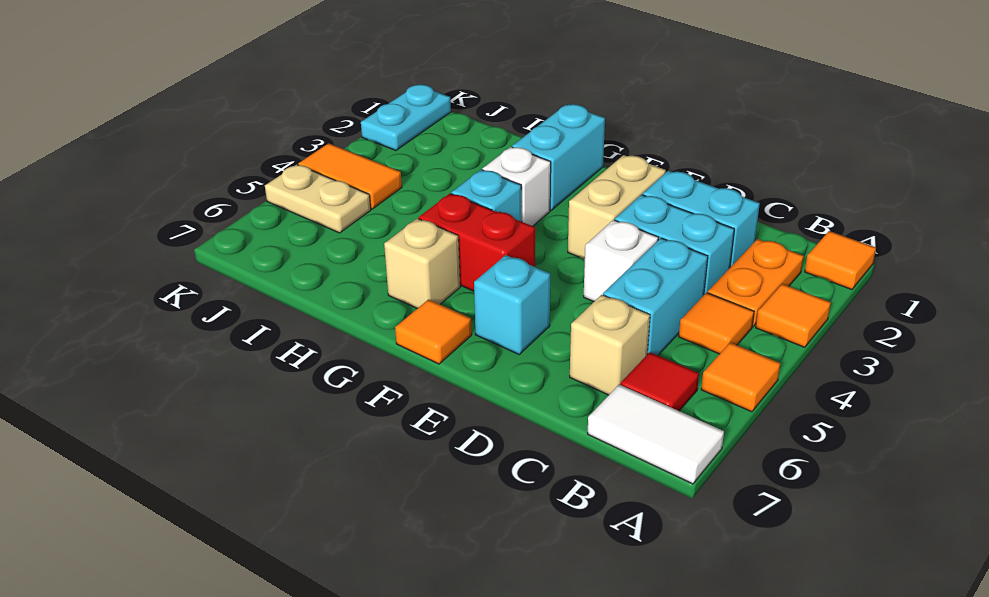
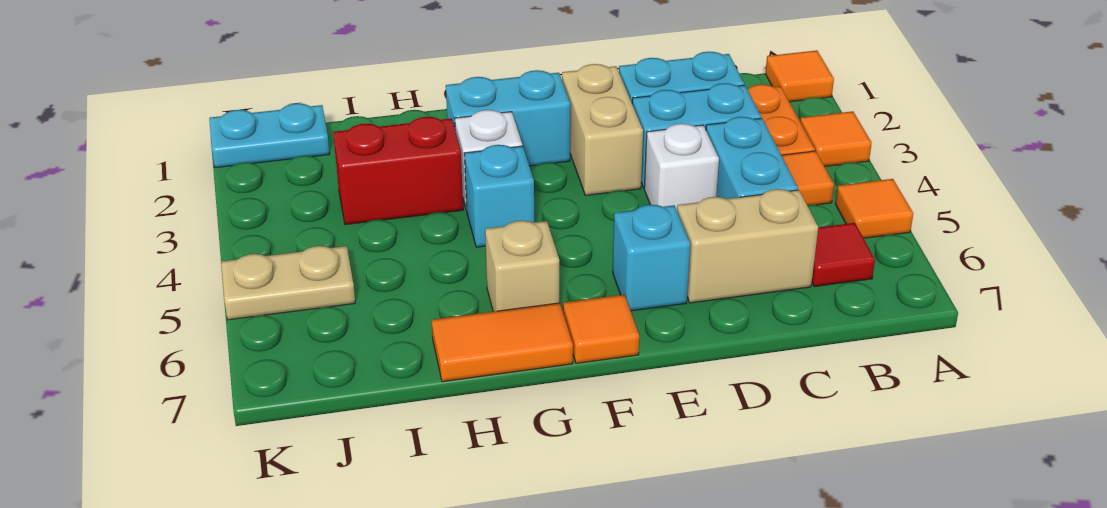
white 1x2 tile [588,385,724,484] -> none
tan 1x1 brick [570,295,650,395] -> tan 1x2 brick [677,189,818,303]
red 1x2 brick [419,194,535,291] -> red 1x2 brick moved to [333,117,463,225]
cyan 1x2 brick [512,104,605,210] -> cyan 1x2 brick turned to [446,70,570,166]
orange 1x2 tile [298,143,402,209] -> orange 1x2 tile moved to [432,303,573,382]
cyan 1x2 plate [361,85,451,150] -> cyan 1x2 plate turned to [209,103,330,168]

